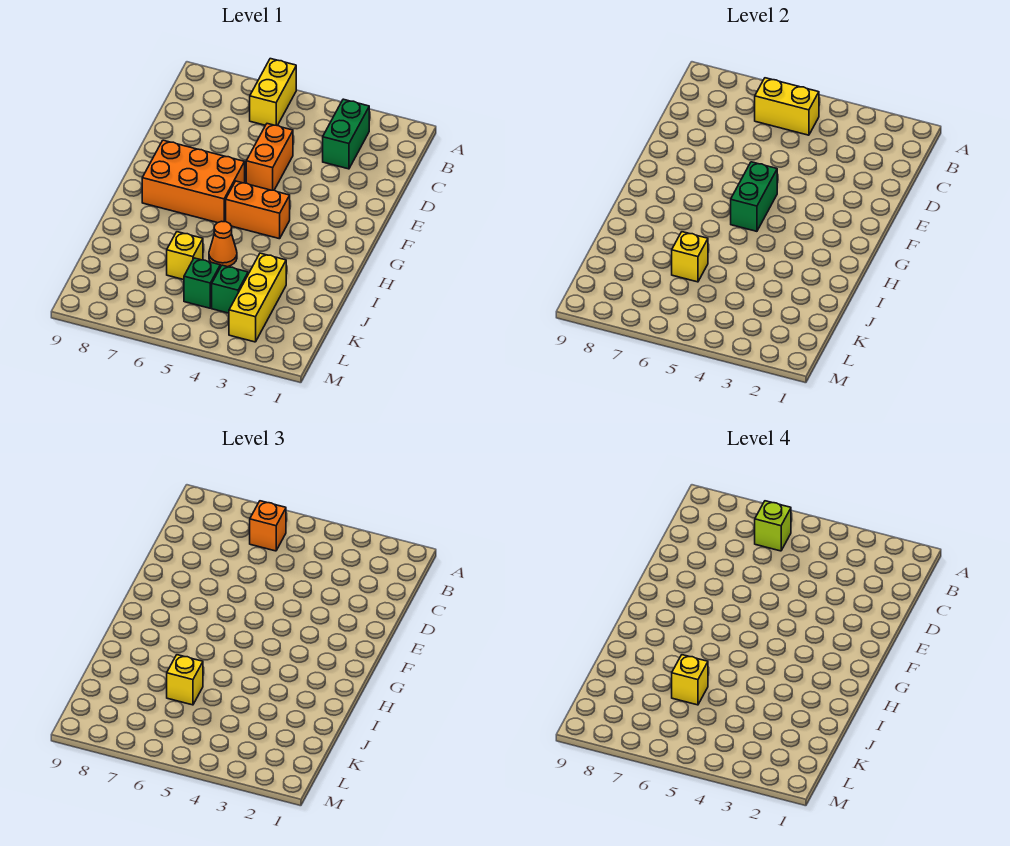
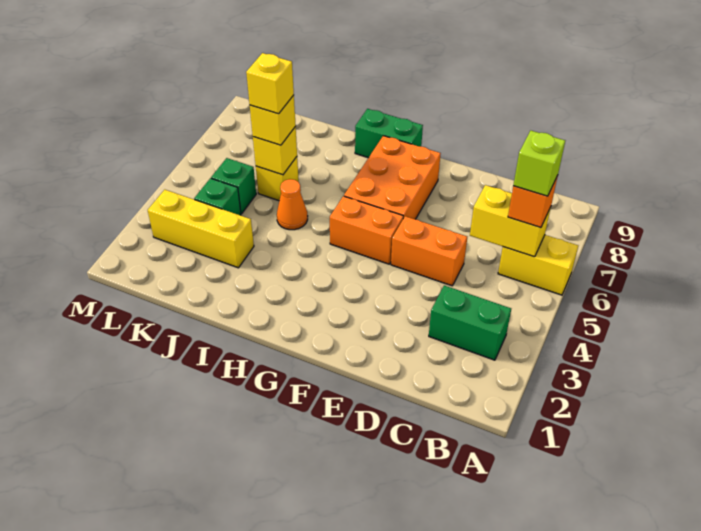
yellow 1x2 brick [755,78,819,135] -> yellow 1x2 brick turned to [470,185,551,257]
green 1x2 brick [731,162,777,231] -> green 1x2 brick moved to [355,109,423,158]
orange 1x2 brick [226,181,290,239] -> orange 1x2 brick turned to [330,196,403,264]

